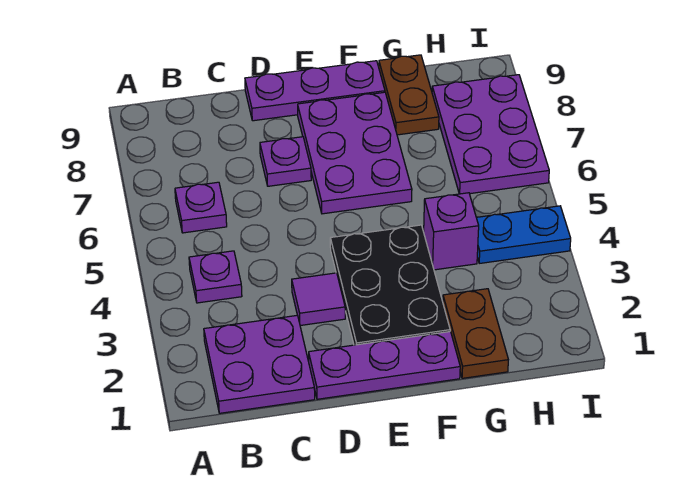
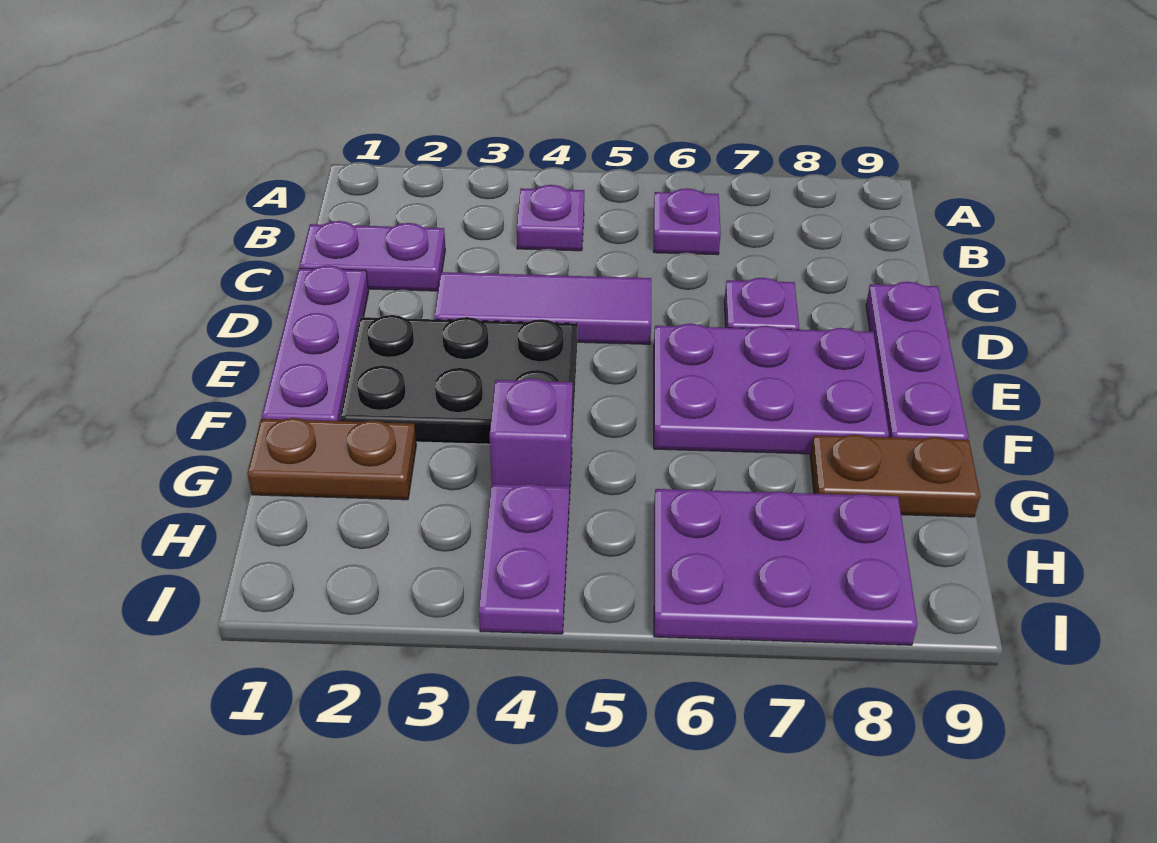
purple 2x2 plate [204,315,315,413] -> purple 1x2 plate [299,221,445,291]
purple 1x1 tile [292,273,345,326] -> purple 1x3 tile [434,272,651,344]
blue 1x2 plate [476,206,571,263] -> purple 1x2 plate [479,484,569,634]

